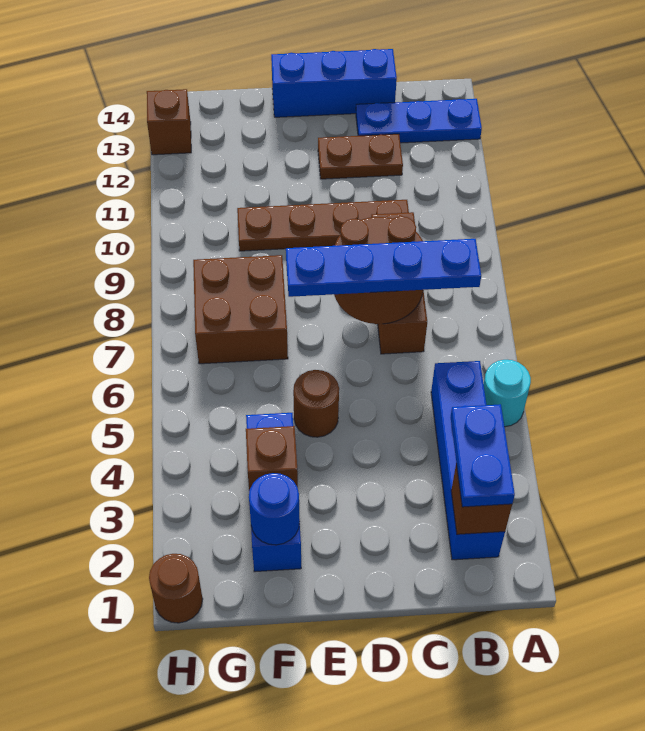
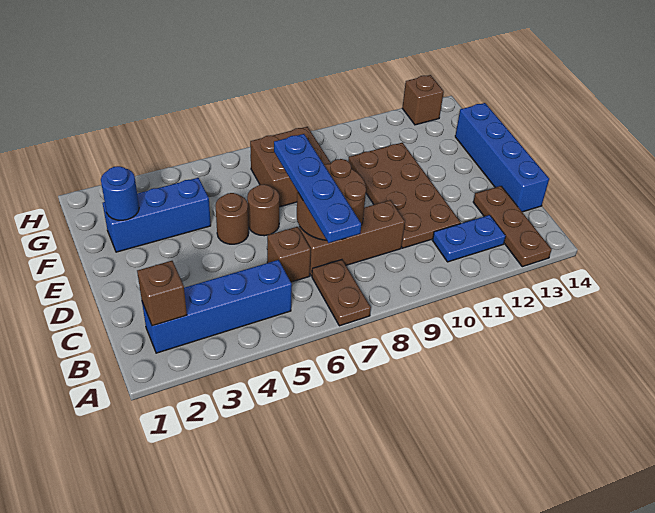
cyan 1x1 round brick [484,360,531,427] -> none
blue 1x3 plate [356,99,482,143] -> brown 1x3 plate [473,186,552,267]
blue 1x2 plate [451,404,515,507] -> blue 1x2 plate moved to [433,215,506,262]
brown 1x4 plate [237,200,409,251] -> brown 2x4 plate [348,143,461,248]
brown 1x2 plate [318,134,403,179] -> brown 1x2 plate moved to [312,260,371,326]
blue 1x3 brick [271,49,397,117] -> blue 1x4 brick [455,103,549,212]
brown 1x1 brick [246,426,298,491] -> brown 1x1 brick moved to [267,227,311,282]
brown 1x1 round brick [149,554,203,623] -> brown 1x1 round brick moved to [247,184,279,236]

